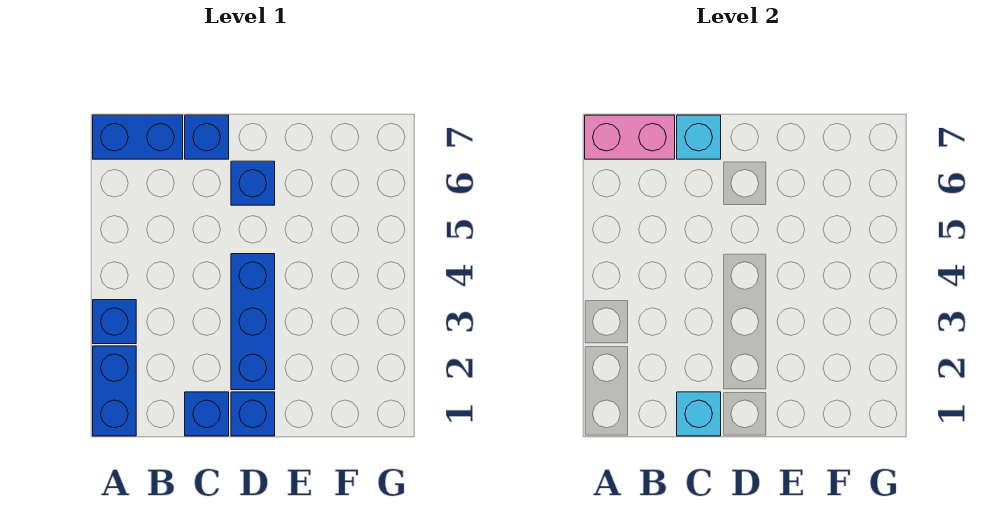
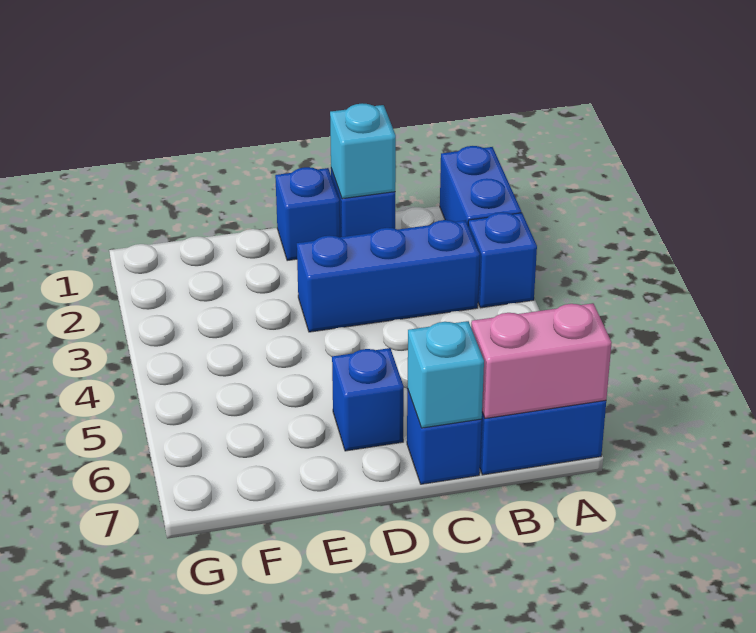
blue 1x3 brick [231,254,275,390] -> blue 1x3 brick turned to [297,220,480,332]

